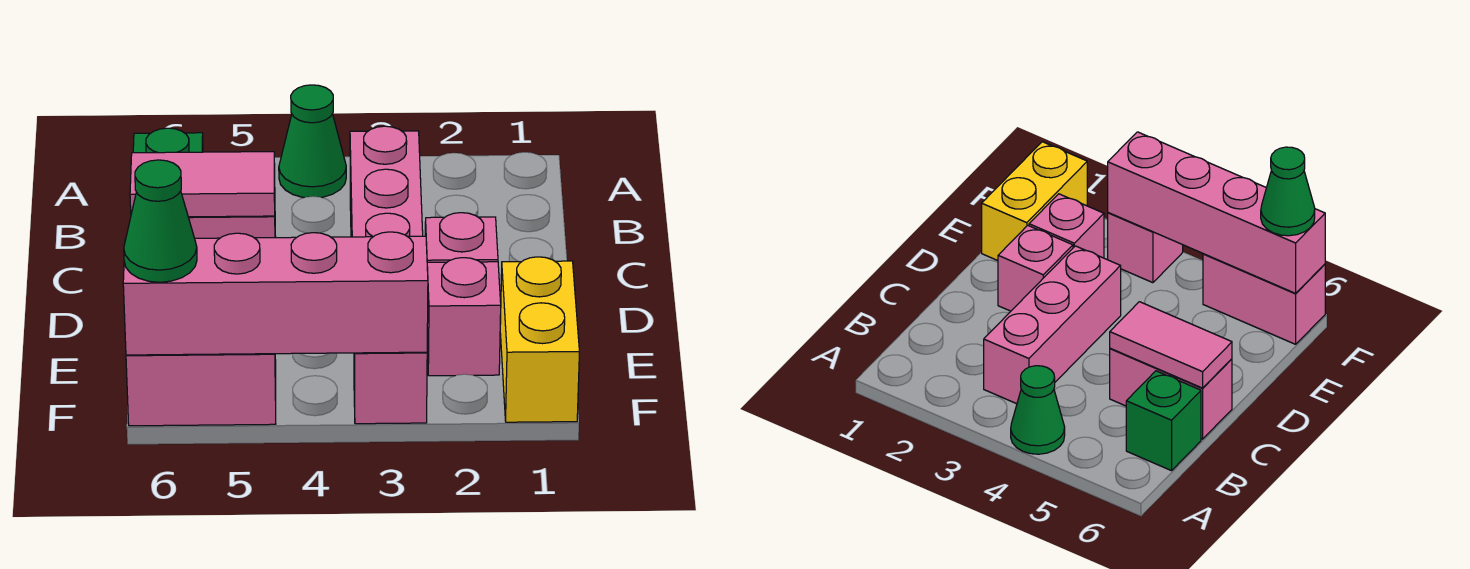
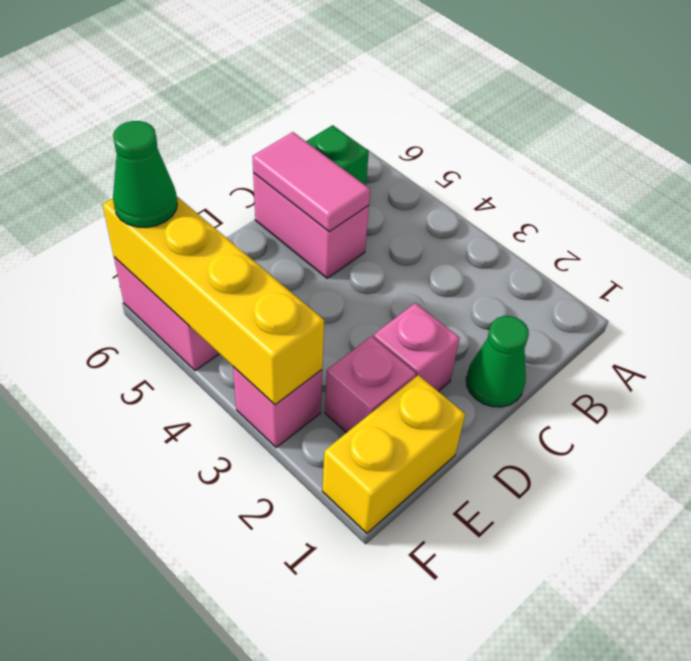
green 1x1 cone [279,85,346,198] -> green 1x1 cone moved to [466,316,529,407]
pink 1x3 brick [350,126,423,237] -> none
pink 1x4 brick [123,232,428,355] -> yellow 1x4 brick [103,197,324,405]

